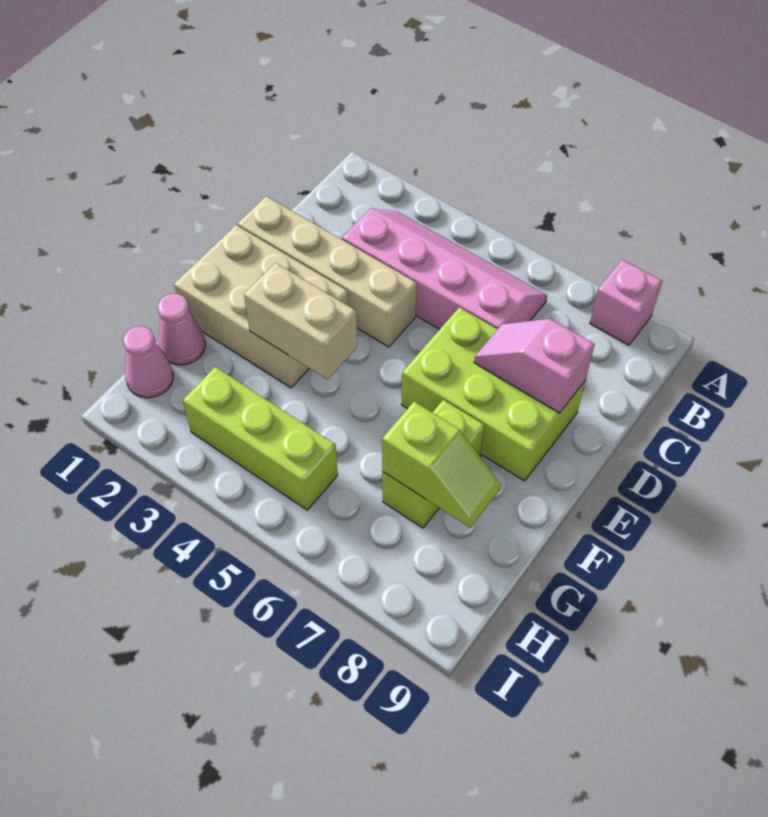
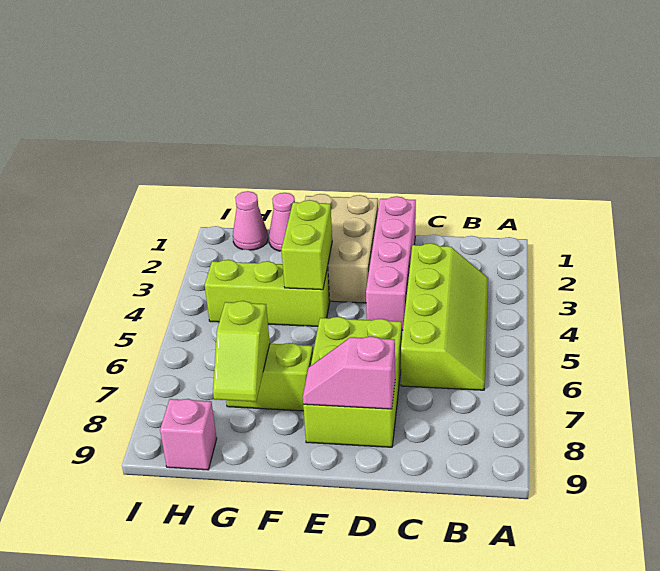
pink 1x1 brick [590,260,662,345] -> pink 1x1 brick moved to [160,399,217,470]
pink 2x4 slope [342,209,547,329] -> lime 2x4 slope [401,243,488,390]
tan 1x4 brick [238,196,417,347] -> pink 1x4 brick [366,196,416,330]
pink 1x2 slope [474,319,595,413] -> pink 1x2 slope turned to [303,336,395,409]
tan 1x2 brick [244,263,357,379] -> lime 1x2 brick [282,200,332,290]
lime 1x3 brick [183,367,338,510] -> lime 1x3 brick turned to [205,260,330,326]

